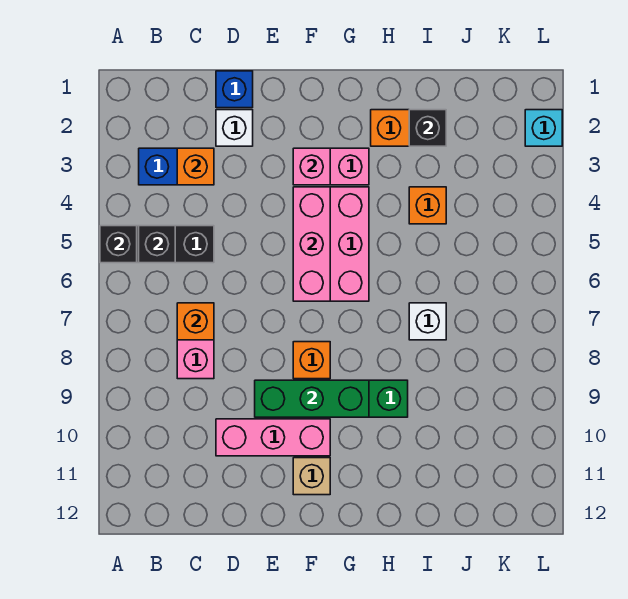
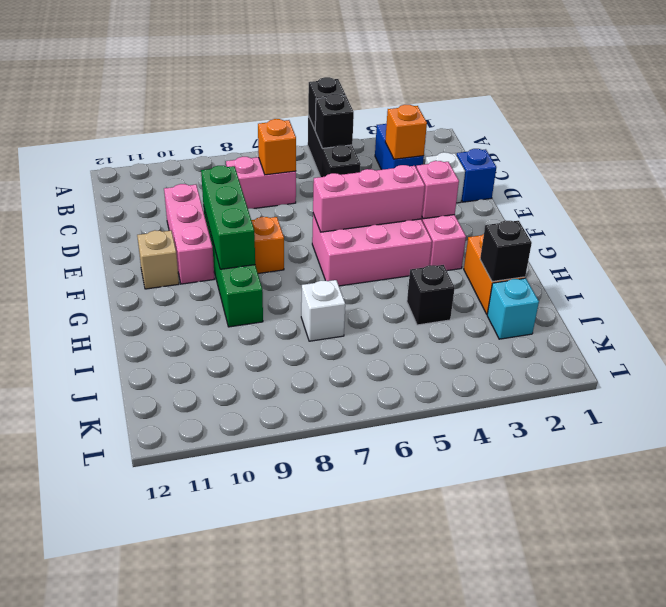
orange 1x1 brick [409,187,446,224] -> black 1x1 brick [407,265,455,325]
cyan 1x1 brick [525,110,562,146] -> cyan 1x1 brick moved to [487,278,539,339]

